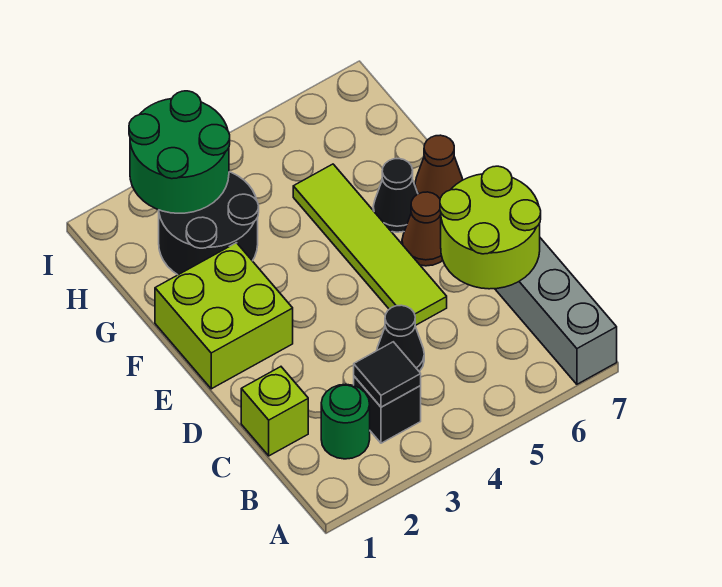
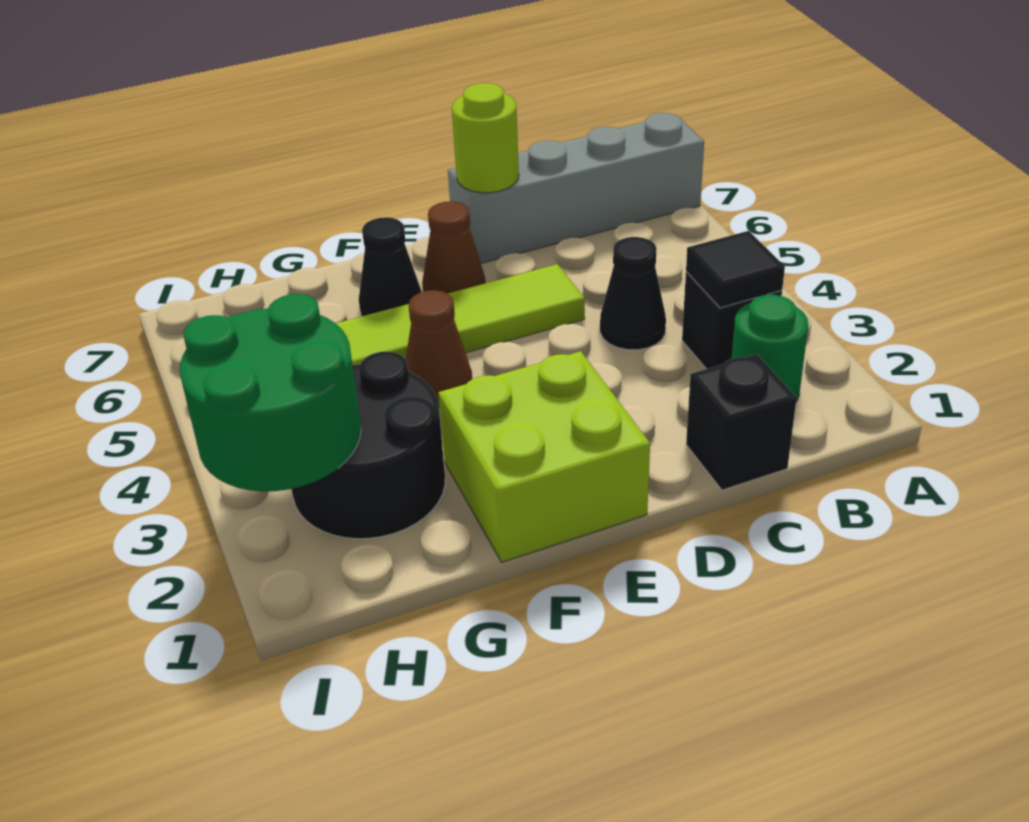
lime 1x1 brick [241,367,308,456] -> black 1x1 brick [686,354,797,490]
lime 2x2 round brick [440,166,541,289] -> lime 1x1 round brick [452,83,519,193]
brown 1x1 cone [415,135,463,199] -> brown 1x1 cone moved to [406,290,472,407]

